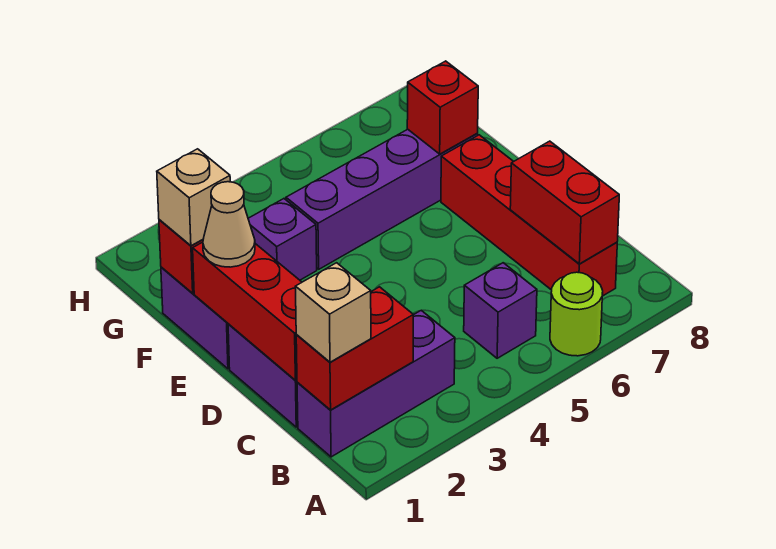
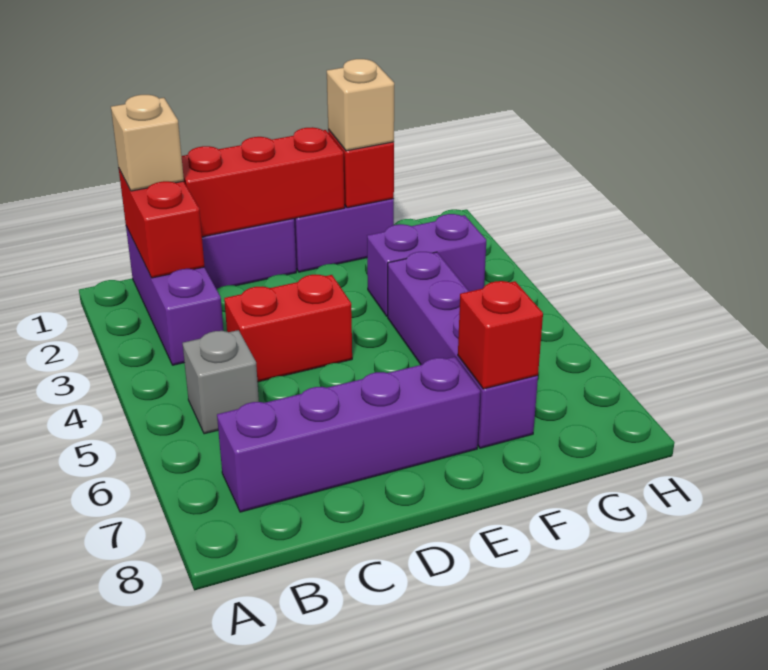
lime 1x1 round brick [550,272,603,356] -> none
purple 1x1 brick [464,263,537,358] -> grey 1x1 brick [183,330,259,434]
red 1x4 brick [441,135,617,296] -> purple 1x4 brick [217,357,480,512]
red 1x2 brick [510,141,619,264] -> red 1x2 brick moved to [224,275,352,382]
tan 1x1 cone [203,182,255,267] -> none
purple 1x1 brick [248,199,317,280] -> purple 1x2 brick [367,214,486,316]

